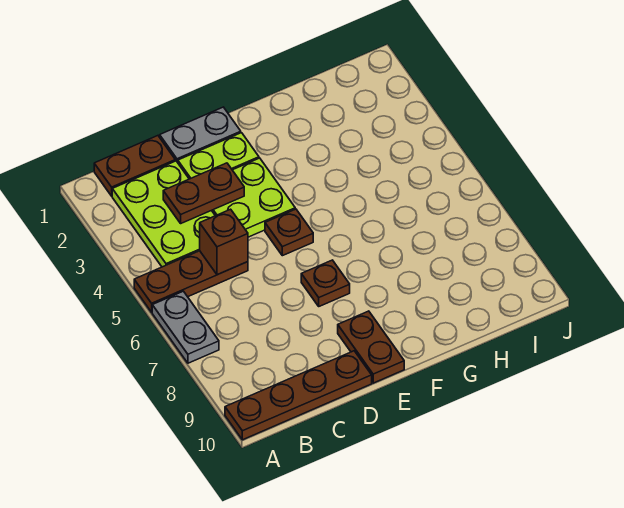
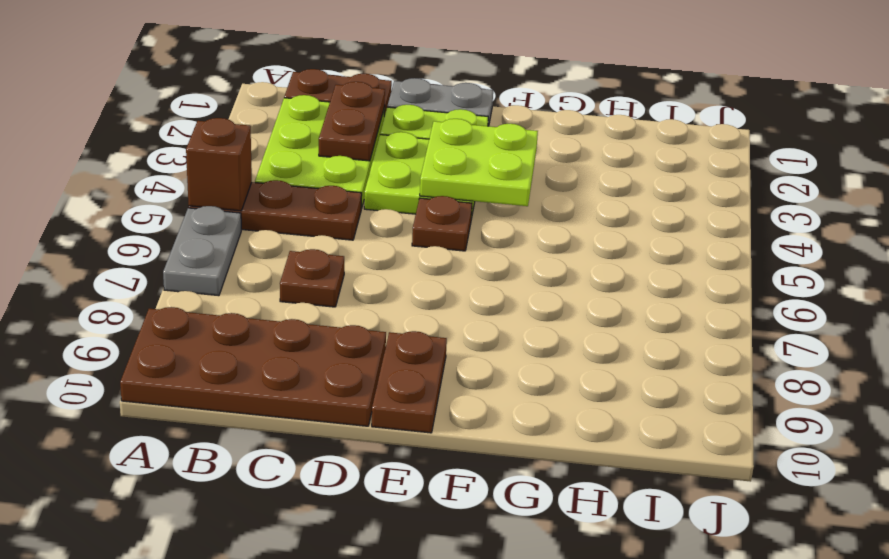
brown 1x4 plate [225,351,372,440] -> brown 2x4 plate [120,307,386,426]
brown 1x2 plate [163,163,244,223] -> brown 1x2 plate turned to [319,82,385,161]
brown 1x1 brick [200,209,248,275] -> brown 1x1 brick moved to [186,118,252,211]
none -> lime 2x2 plate [420,119,538,206]
brown 1x1 plate [301,260,350,306] -> brown 1x1 plate moved to [280,249,344,307]

